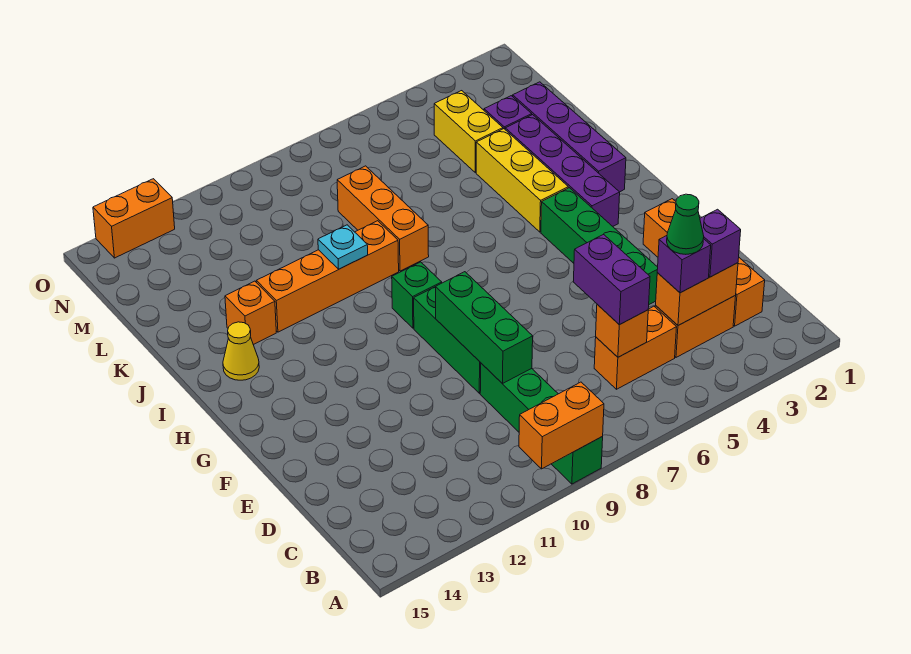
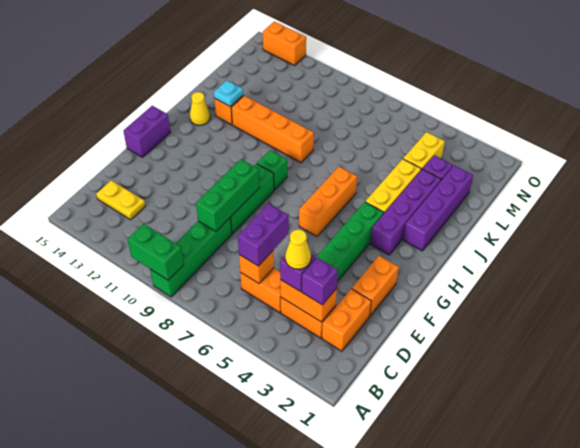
orange 1x2 brick [519,382,604,469] -> green 1x2 brick [127,224,184,280]
green 1x1 cone [667,194,704,254] -> yellow 1x1 cone [285,229,311,269]
none -> yellow 1x2 plate [96,180,145,220]
none -> purple 1x2 brick [123,106,170,157]
orange 1x3 brick [337,166,429,271] -> orange 1x3 brick moved to [299,167,357,236]
cyan 1x1 plate [318,225,368,269] -> cyan 1x1 plate moved to [214,80,243,107]

